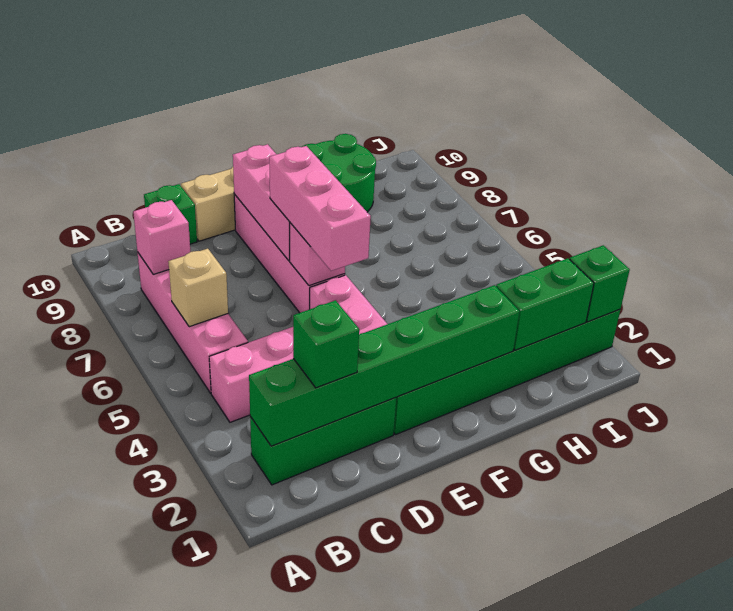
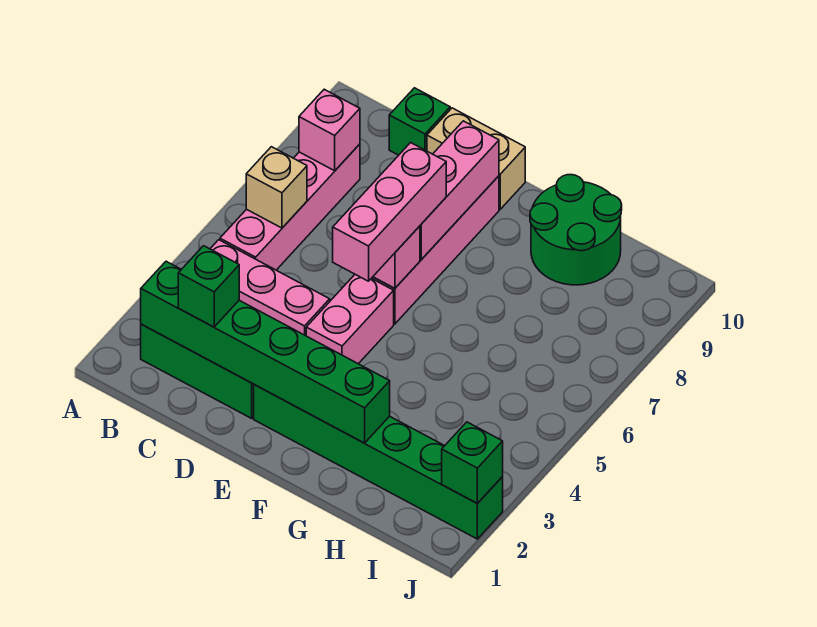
green 1x2 brick [496,258,594,350] -> none

